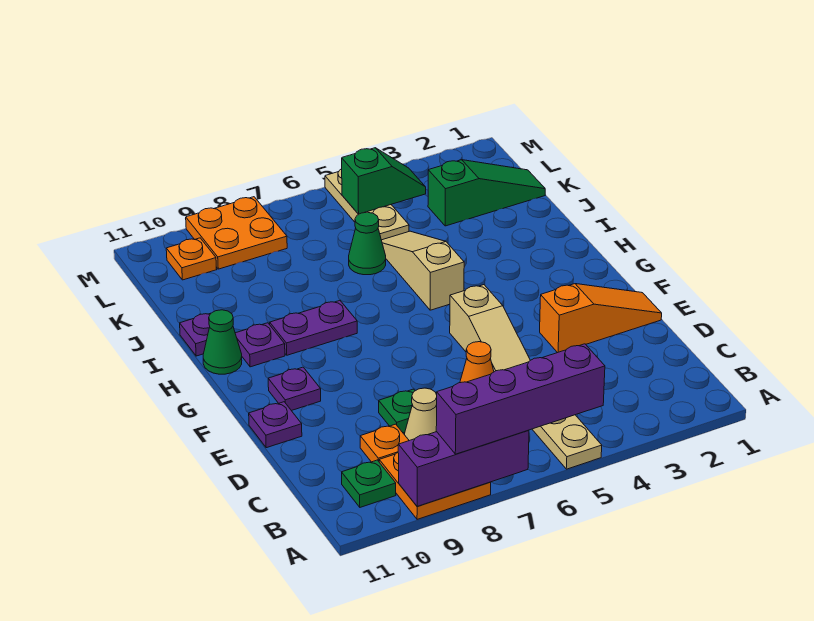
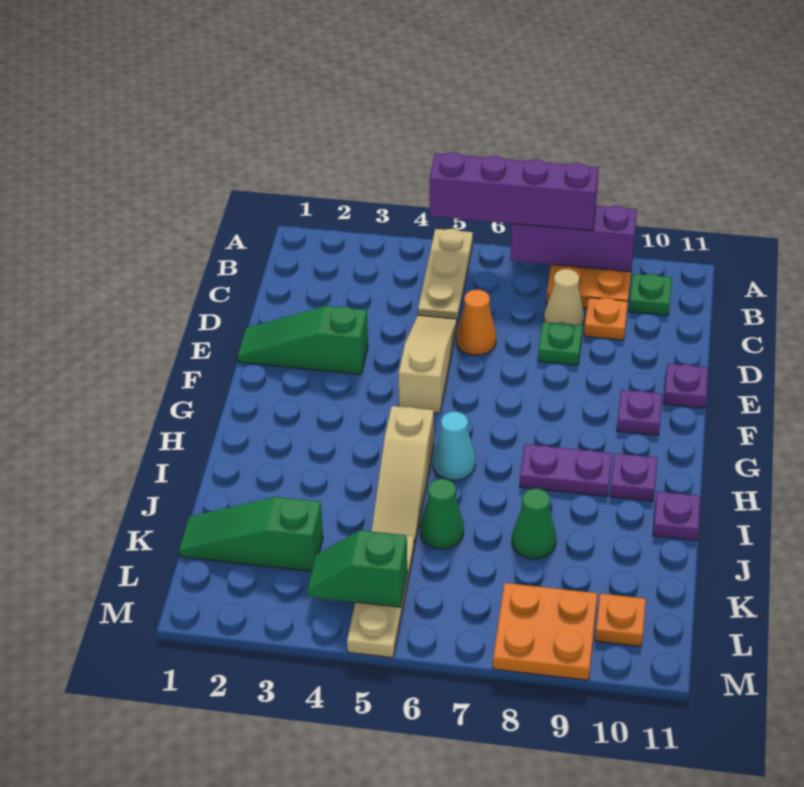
orange 1x3 slope [540,284,662,353] -> green 1x3 slope [238,306,368,374]
none -> cyan 1x1 cone [433,412,475,480]
green 1x1 cone [203,310,242,374] -> green 1x1 cone moved to [512,488,556,559]

